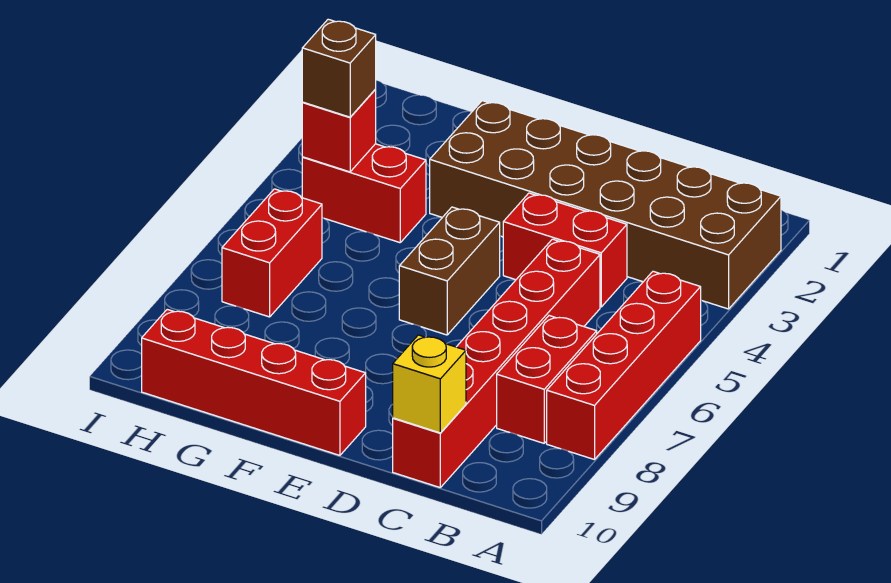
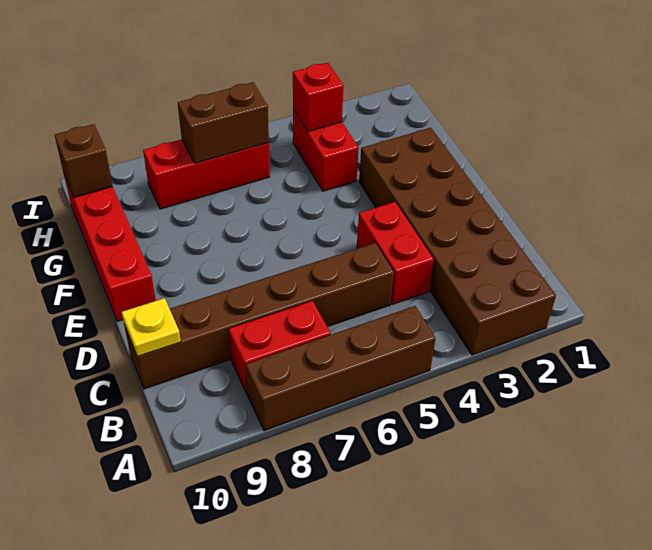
red 1x4 brick [547,271,701,460] -> brown 1x4 brick [246,306,436,431]
red 1x6 brick [393,239,600,487] -> brown 1x6 brick [124,243,394,389]
yellow 1x1 brick [393,335,466,433] -> yellow 1x1 plate [122,298,181,356]
brown 1x2 brick [399,207,500,335] -> brown 1x2 brick moved to [178,82,269,163]
brown 1x1 brick [302,19,376,117] -> brown 1x1 brick moved to [55,124,113,197]
red 1x2 brick [222,189,322,317] -> red 1x3 brick [143,139,270,209]

